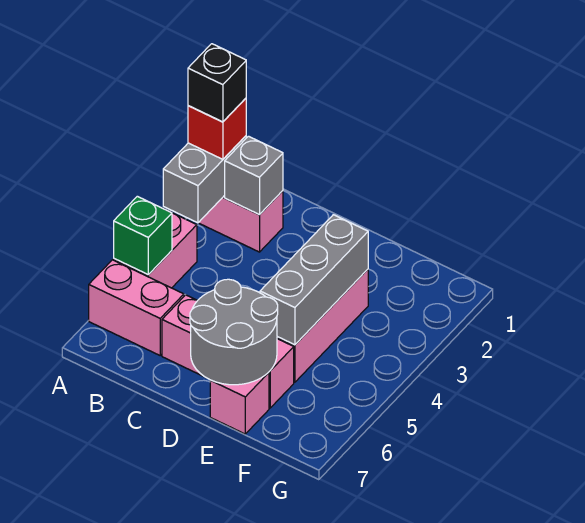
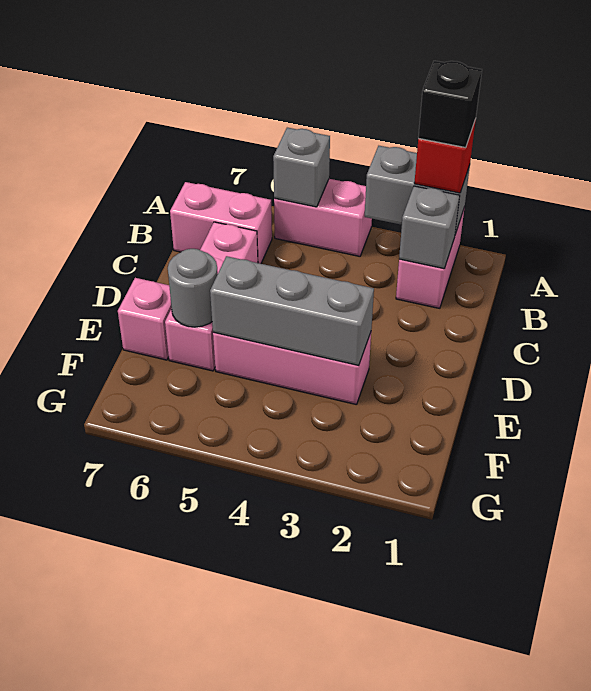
green 1x1 brick [114,196,172,275] -> grey 1x1 brick [273,128,330,207]
pink 1x2 brick [89,260,184,355] -> pink 1x2 brick turned to [170,182,272,264]
grey 2x2 round brick [190,279,278,385] -> grey 1x1 round brick [168,249,218,327]

